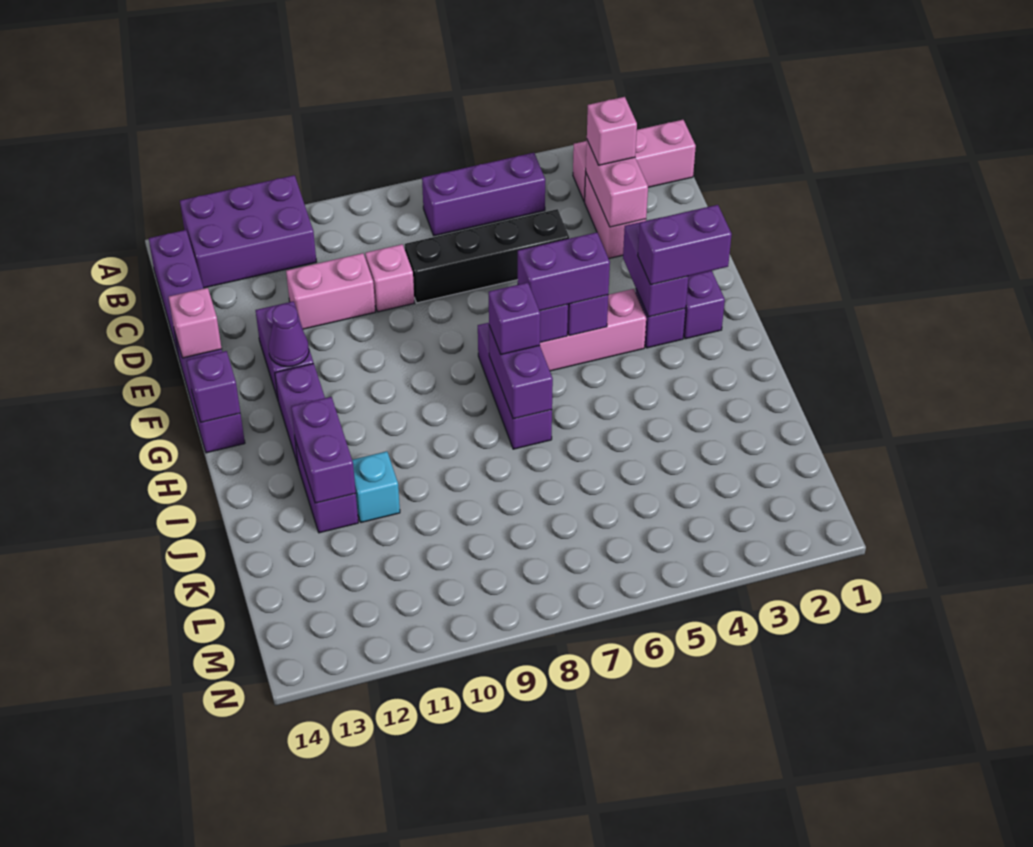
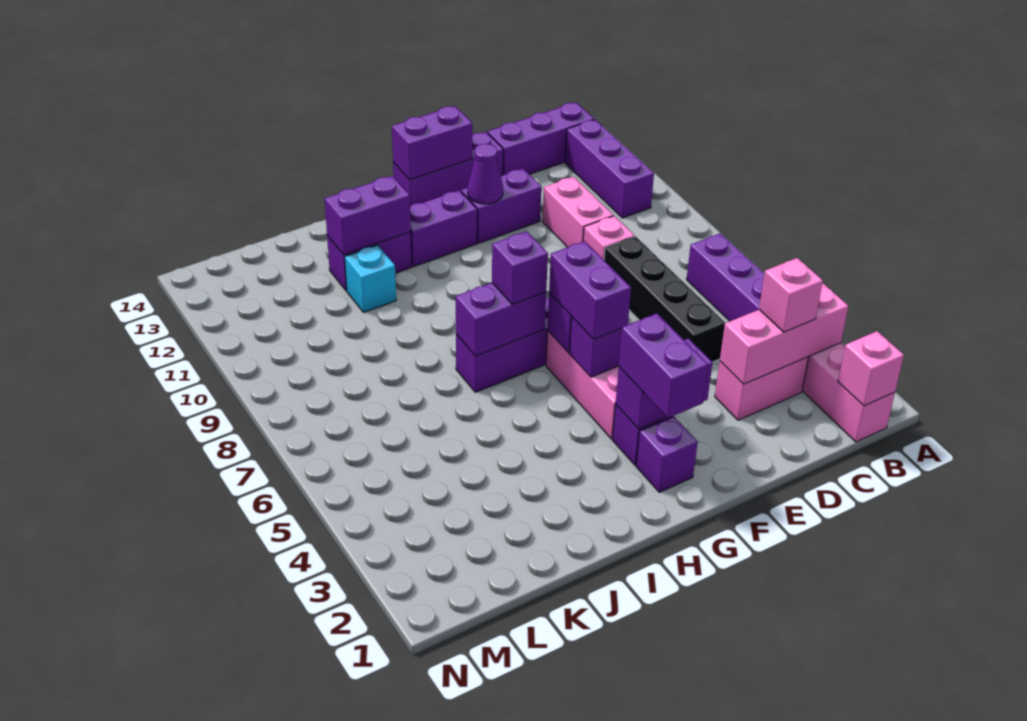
purple 2x3 brick [180,175,316,288] -> purple 1x3 brick [565,120,654,218]
pink 1x2 brick [586,140,648,227] -> pink 1x3 brick [720,284,848,384]
pink 1x1 brick [169,288,222,358] -> pink 1x1 brick moved to [838,331,904,406]
purple 1x1 brick [187,351,240,422] -> purple 1x2 brick [392,106,472,180]

